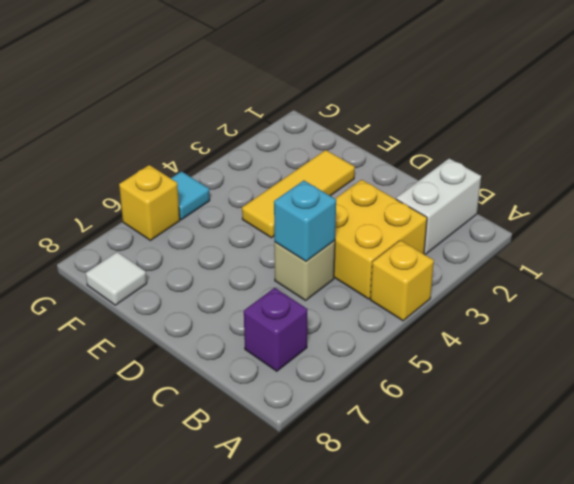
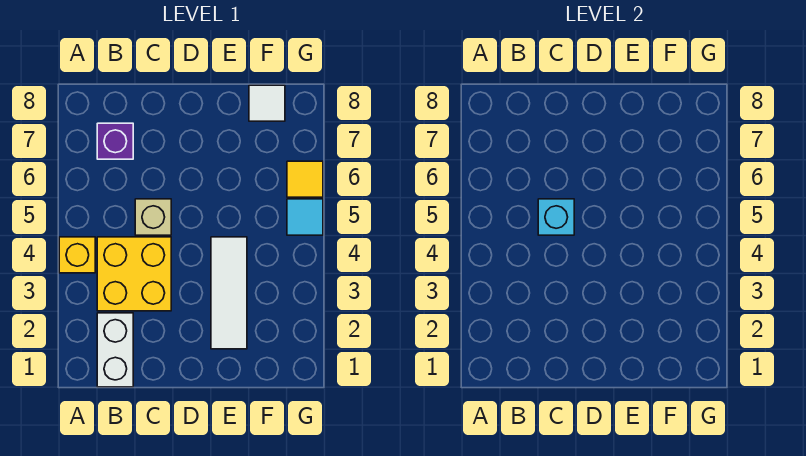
yellow 1x3 tile [242,150,355,238] -> white 1x3 tile [211,237,247,349]
yellow 1x1 brick [119,165,180,241] -> yellow 1x1 tile [287,161,323,197]

